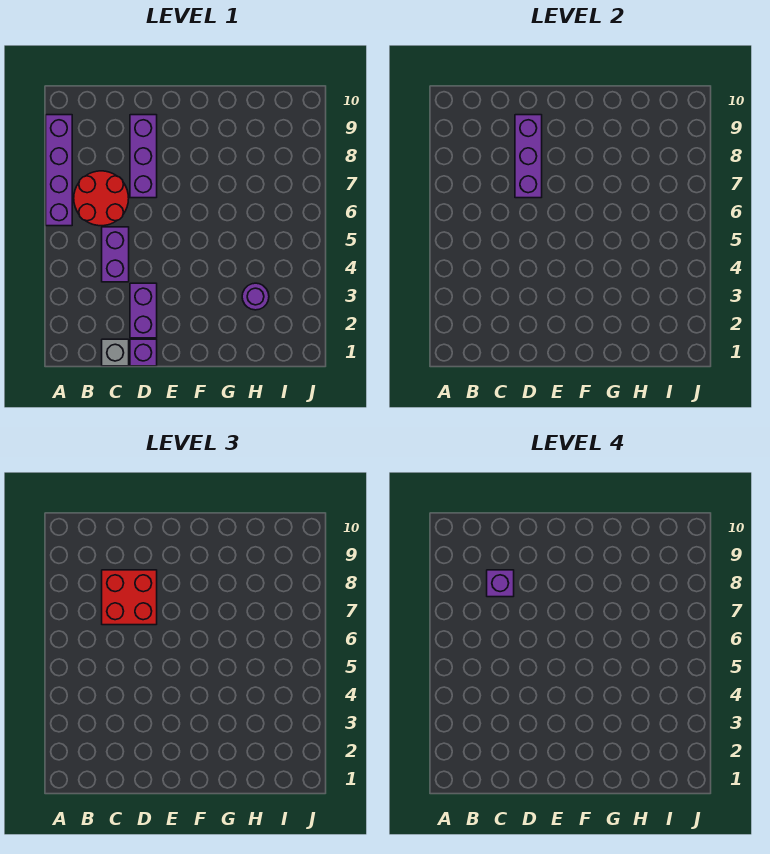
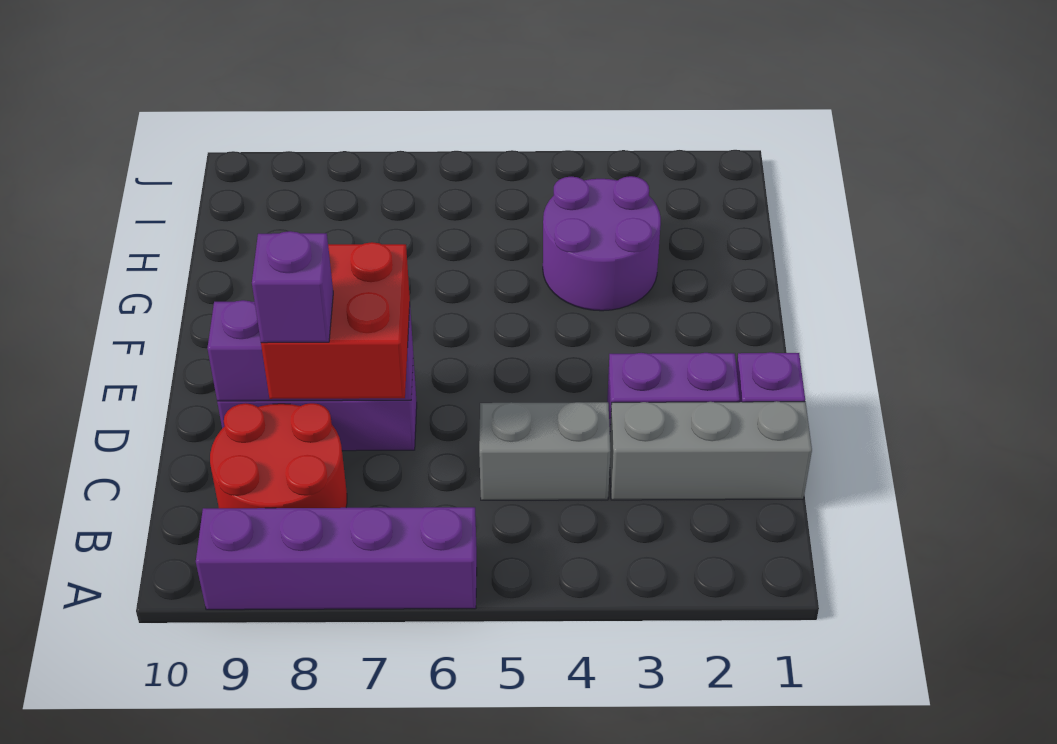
red 2x2 round brick [74,171,129,226] -> red 2x2 round brick moved to [210,403,347,508]
grey 1x1 brick [102,339,129,366] -> grey 1x3 brick [610,401,812,500]
purple 1x2 brick [102,227,129,282] -> grey 1x2 brick [479,402,611,500]
purple 1x1 round brick [242,283,269,310] -> purple 2x2 round brick [543,176,661,311]

